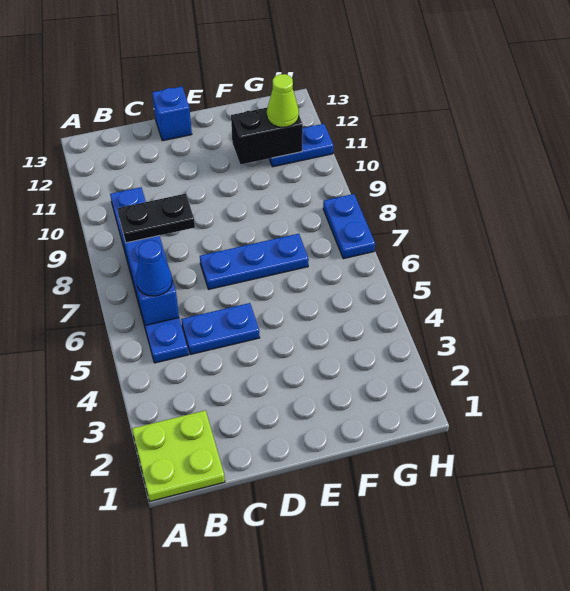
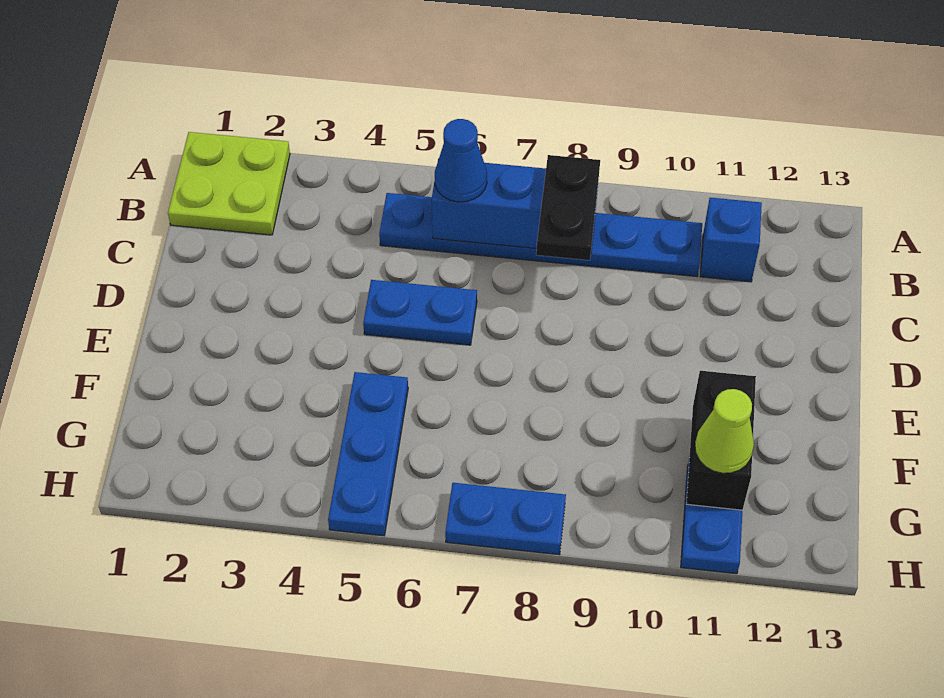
blue 1x2 plate [181,303,260,354] -> blue 1x2 plate turned to [363,280,477,345]
blue 1x3 plate [200,234,309,289] -> blue 1x3 plate moved to [328,372,408,536]
blue 1x1 brick [152,86,192,141] -> blue 1x1 brick moved to [700,198,762,282]

